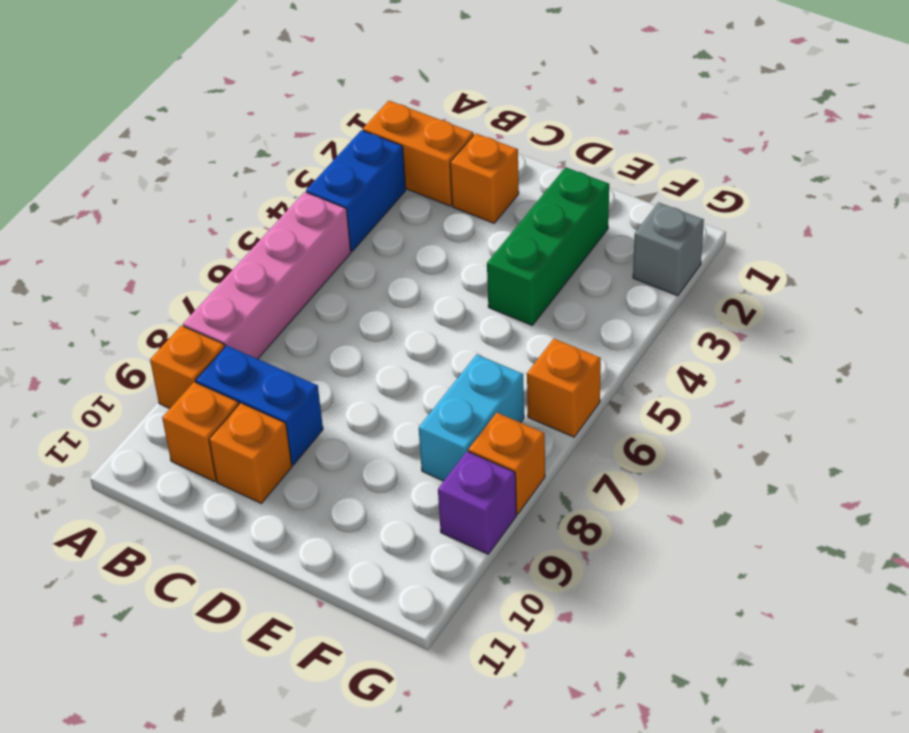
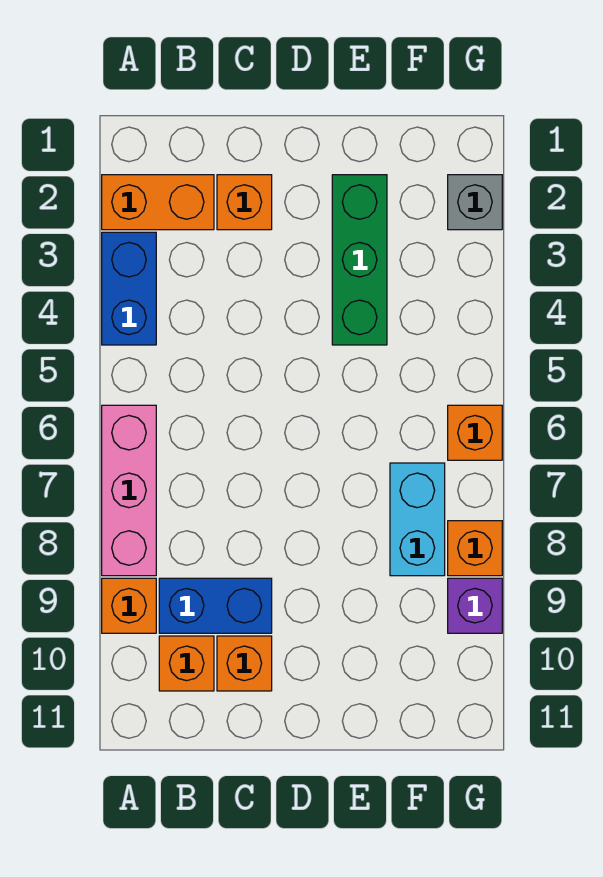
pink 1x4 brick [183,192,351,359] -> pink 1x3 brick [102,405,156,576]

